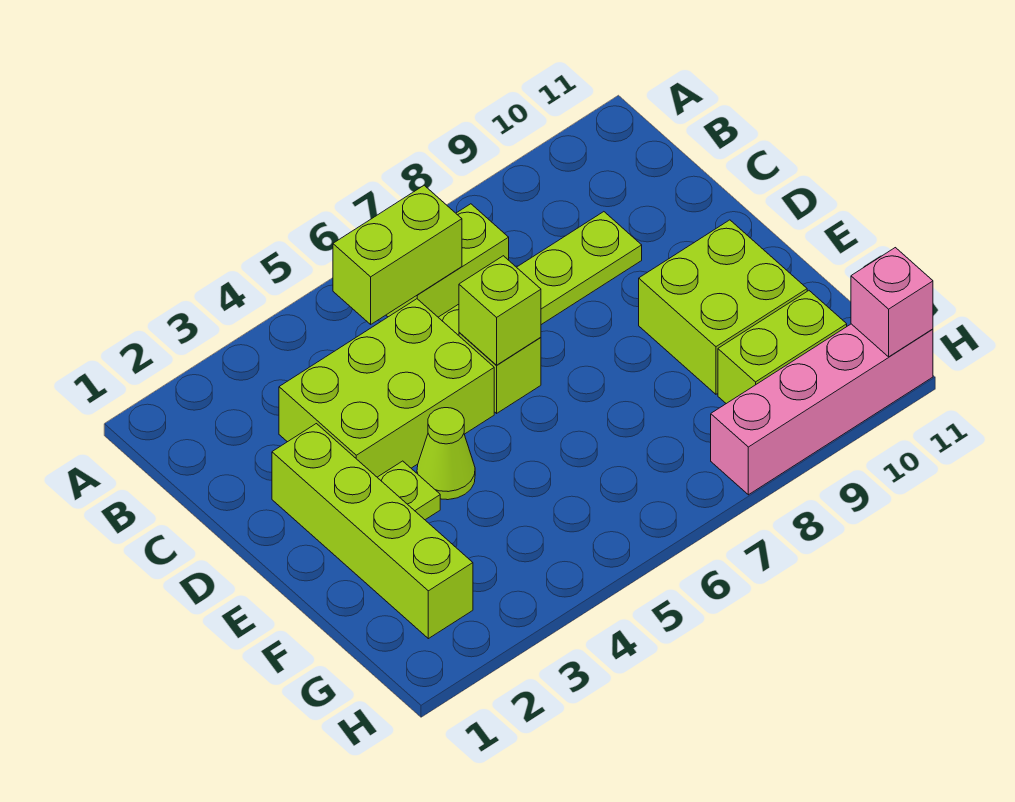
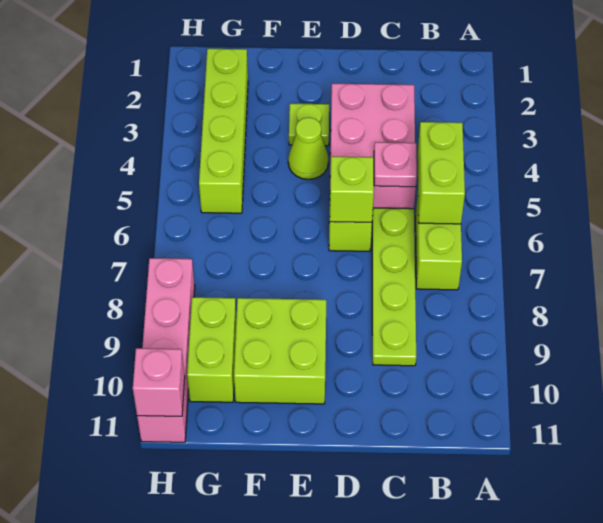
lime 2x3 brick [279,299,494,477] -> pink 2x3 brick [330,83,416,209]
none -> pink 1x1 plate [374,142,417,187]
lime 1x4 brick [272,424,473,639] -> lime 1x4 brick turned to [199,49,248,213]

